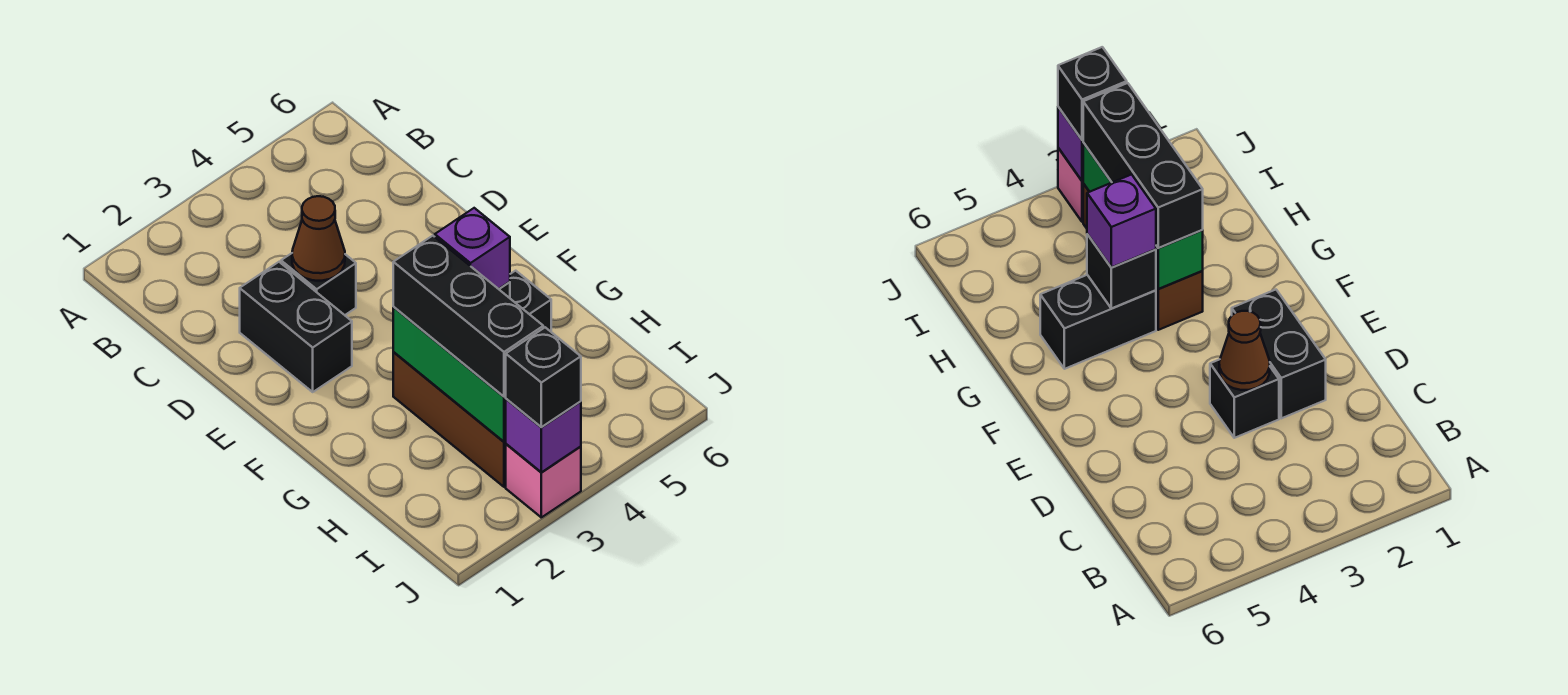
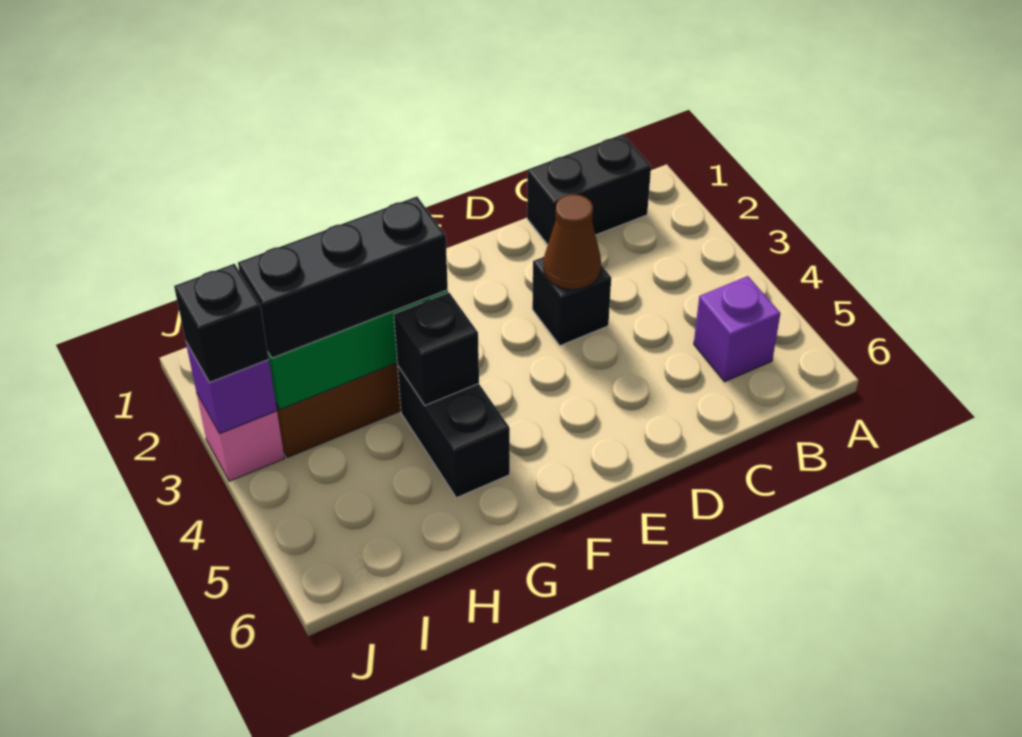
black 1x2 brick [240,262,352,392] -> black 1x2 brick moved to [527,134,651,245]
purple 1x1 brick [435,208,510,289] -> purple 1x1 brick moved to [694,276,780,382]

